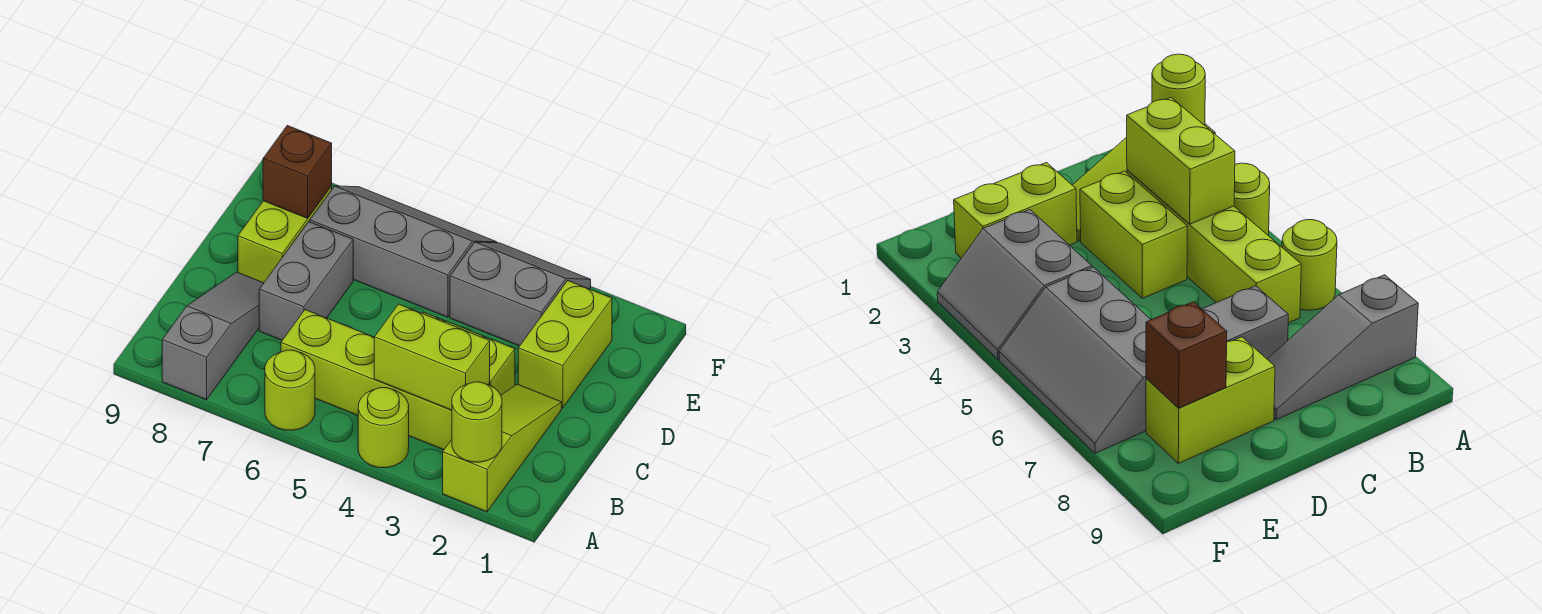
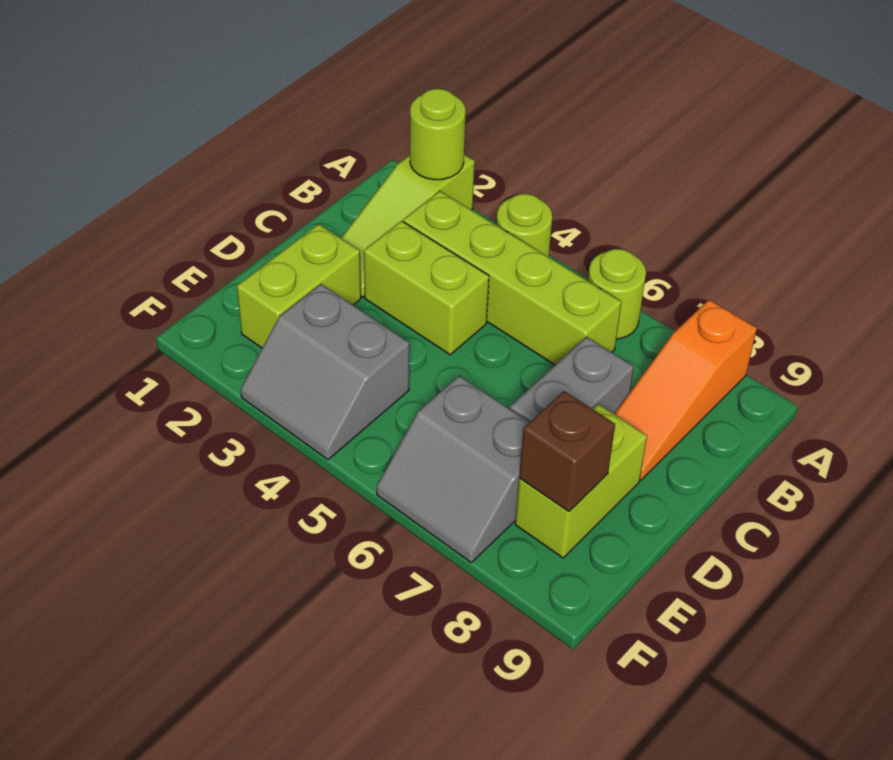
grey 1x3 slope [162,272,264,400] -> orange 1x3 slope [615,300,757,480]
lime 1x2 brick [374,304,490,410] -> none
grey 2x3 slope [310,186,497,317] -> grey 2x2 slope [377,376,530,562]

